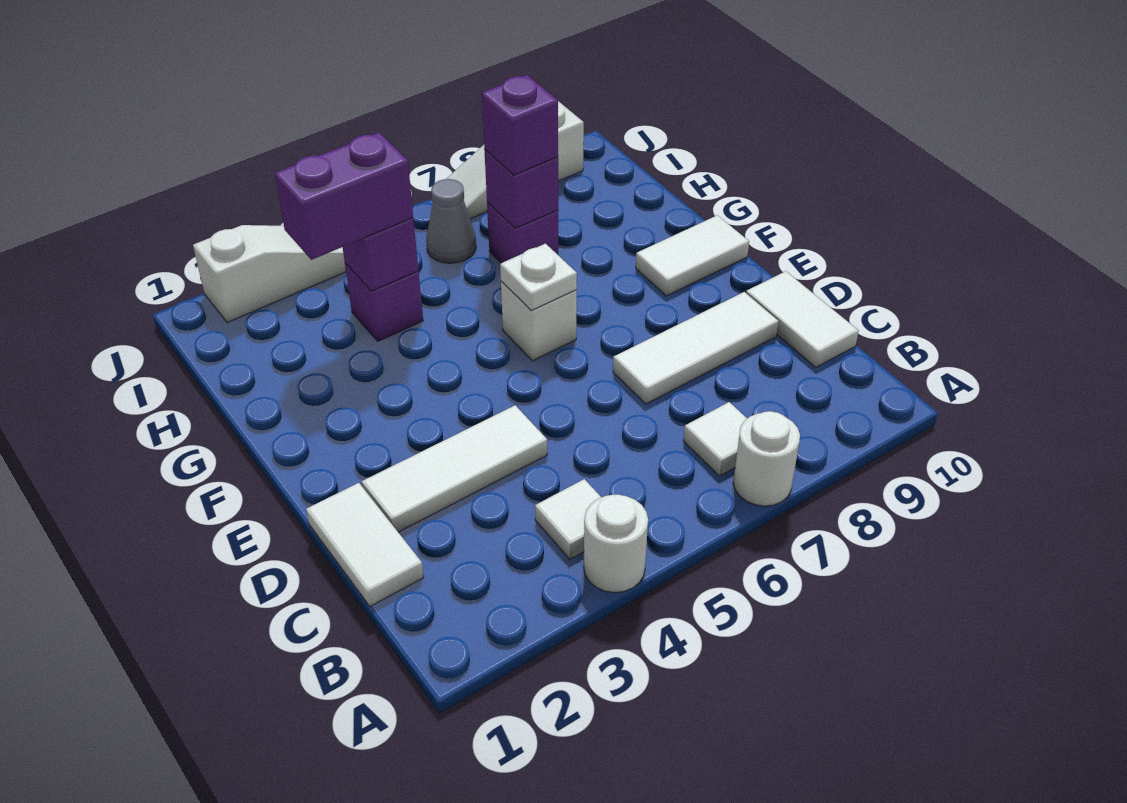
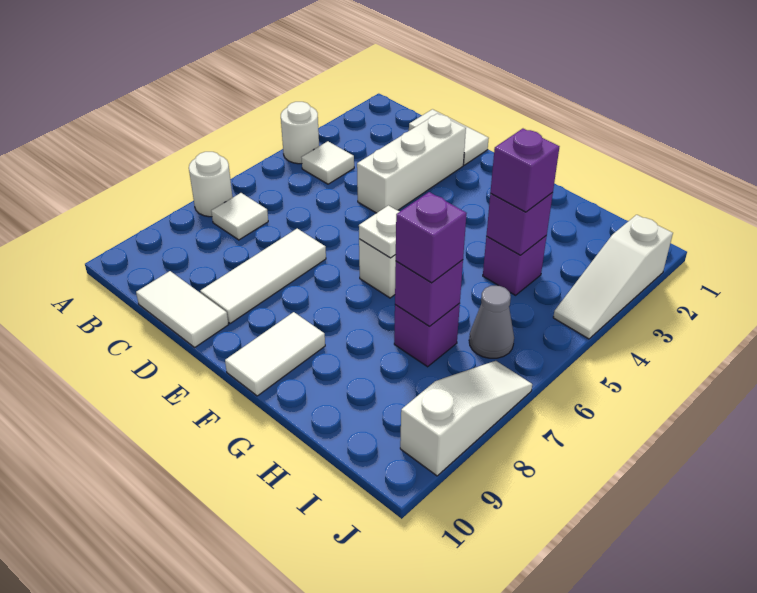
white 1x3 tile [362,405,547,532] -> white 1x3 brick [357,113,466,213]
purple 1x2 brick [275,133,413,260] -> purple 1x1 brick [490,129,559,212]

